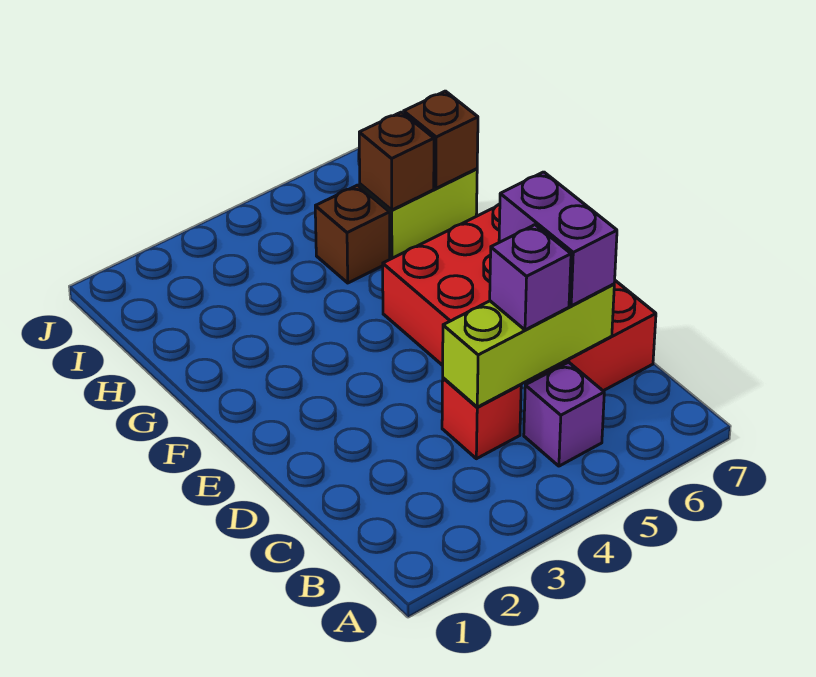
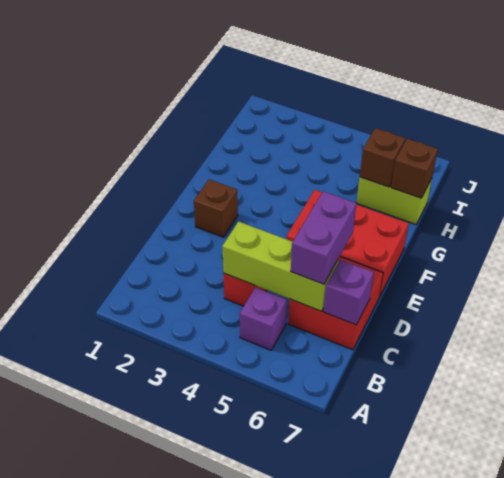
purple 1x1 brick [490,225,571,330] -> purple 1x1 brick moved to [323,259,374,325]
brown 1x1 brick [315,185,390,283] -> brown 1x1 brick moved to [194,179,238,237]

